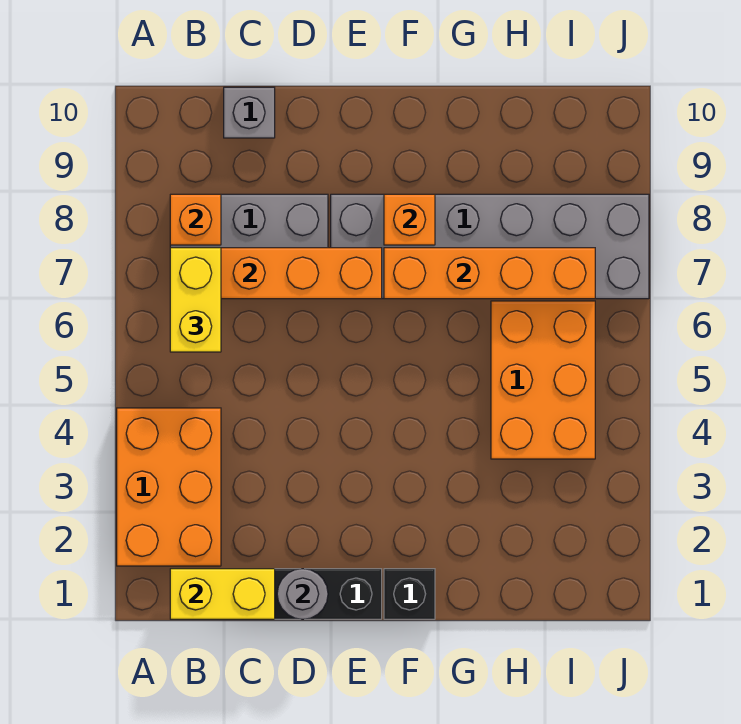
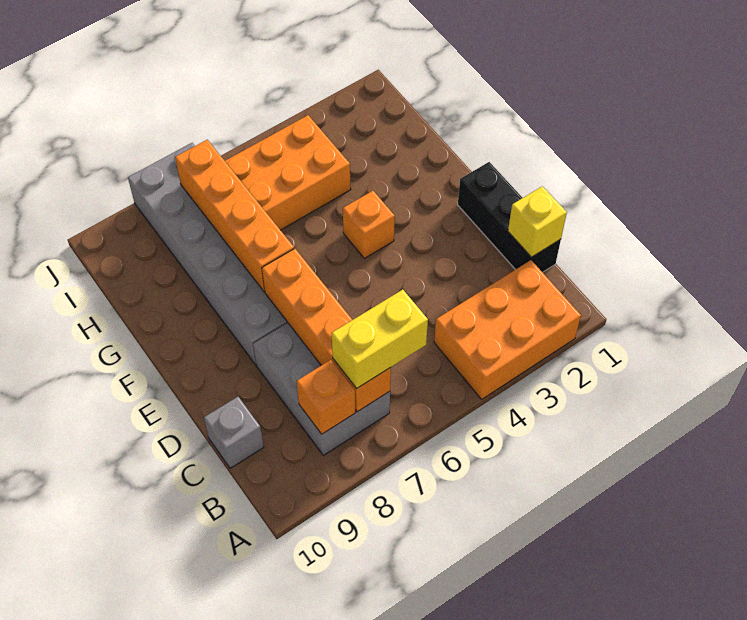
yellow 1x2 brick [170,569,275,619] -> yellow 1x1 brick [508,186,567,257]
grey 1x1 round brick [277,569,328,619] -> none
black 1x1 brick [384,569,435,619] -> none
orange 1x1 brick [384,194,435,245] -> orange 1x1 brick moved to [343,191,395,258]

